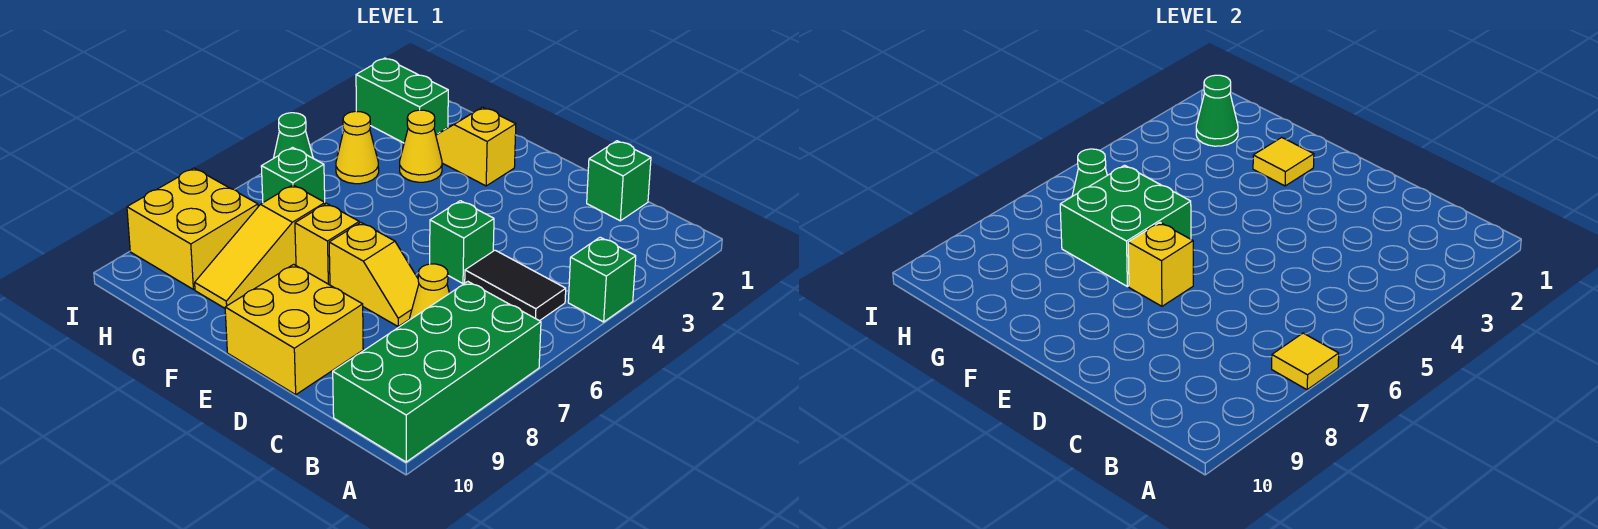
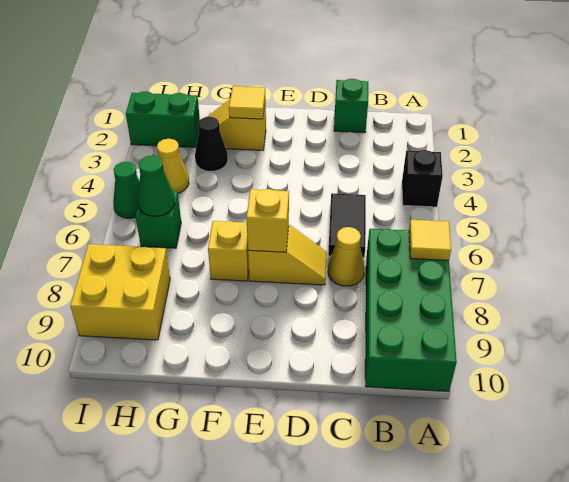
green 1x1 brick [568,237,636,322] -> black 1x1 brick [402,150,443,207]
black 1x2 tile [465,250,566,321] -> black 1x2 tile turned to [328,193,366,258]
green 1x1 brick [430,201,494,283] -> none
yellow 2x2 brick [225,264,363,395] -> none
green 2x2 brick [1060,165,1191,287] -> none
yellow 1x1 cone [400,110,442,182] -> black 1x1 cone [195,117,228,172]
yellow 1x3 slope [195,185,325,308] -> none
green 1x1 cone [1196,75,1238,146] -> none

